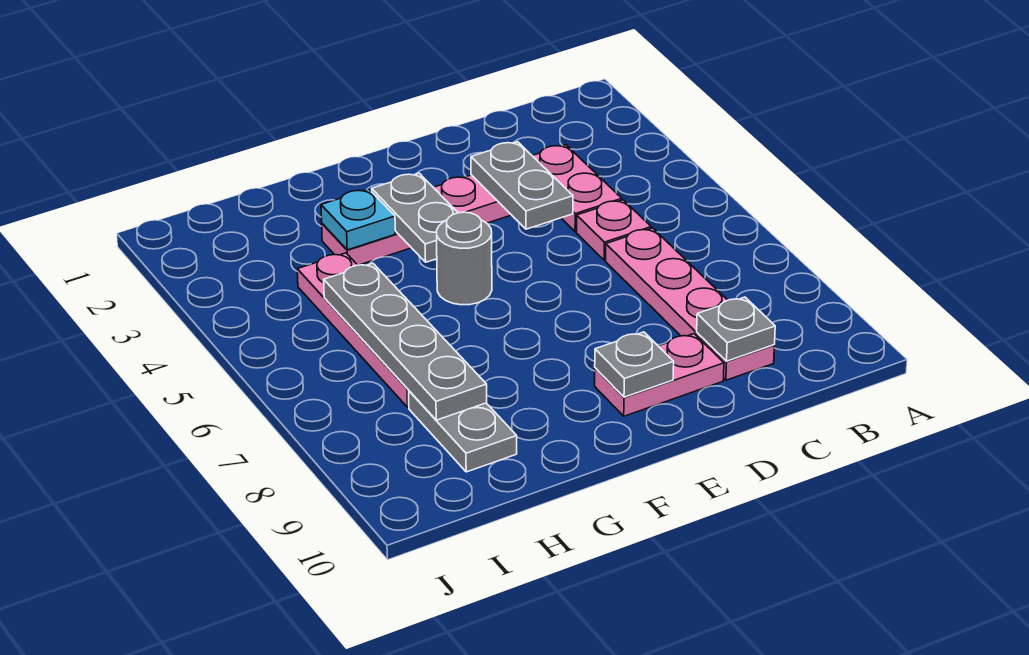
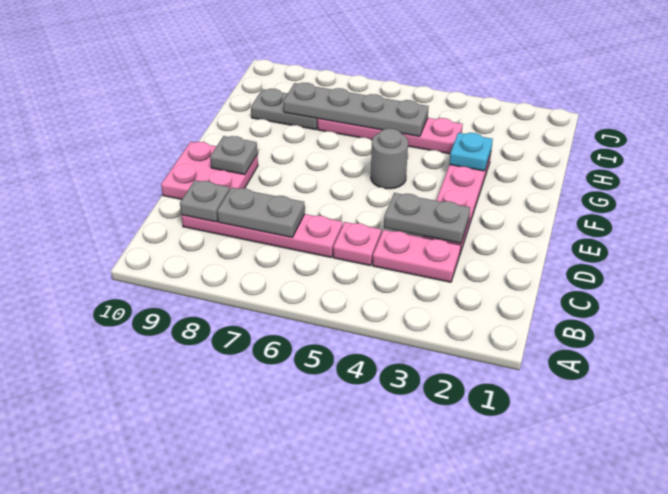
pink 1x2 plate [595,334,724,416] -> pink 2x2 plate [161,142,258,199]
grey 1x2 plate [372,173,458,262] -> grey 1x2 plate moved to [217,187,305,237]

